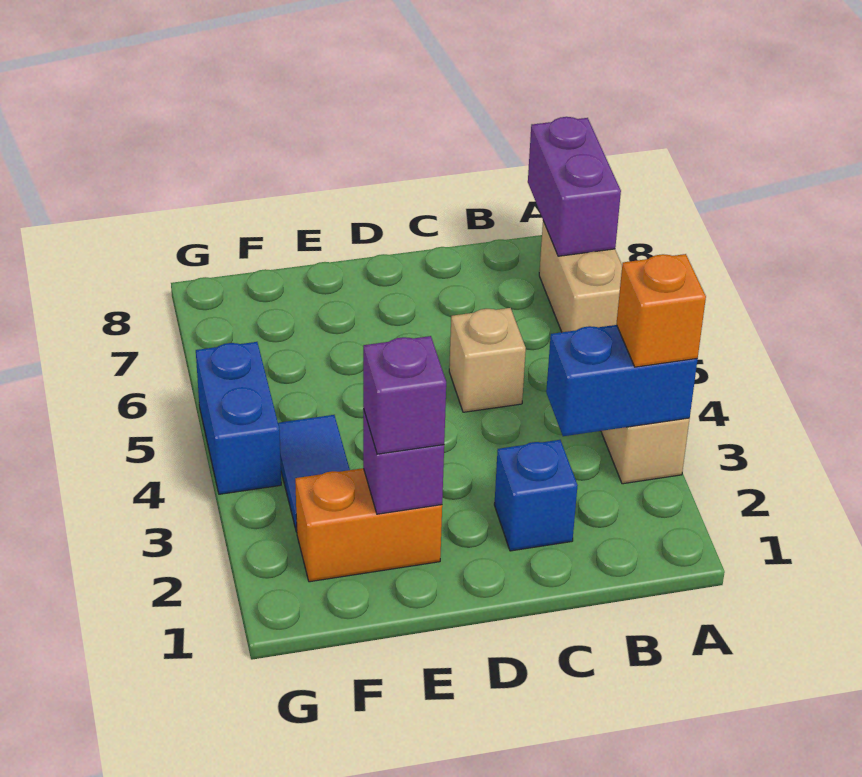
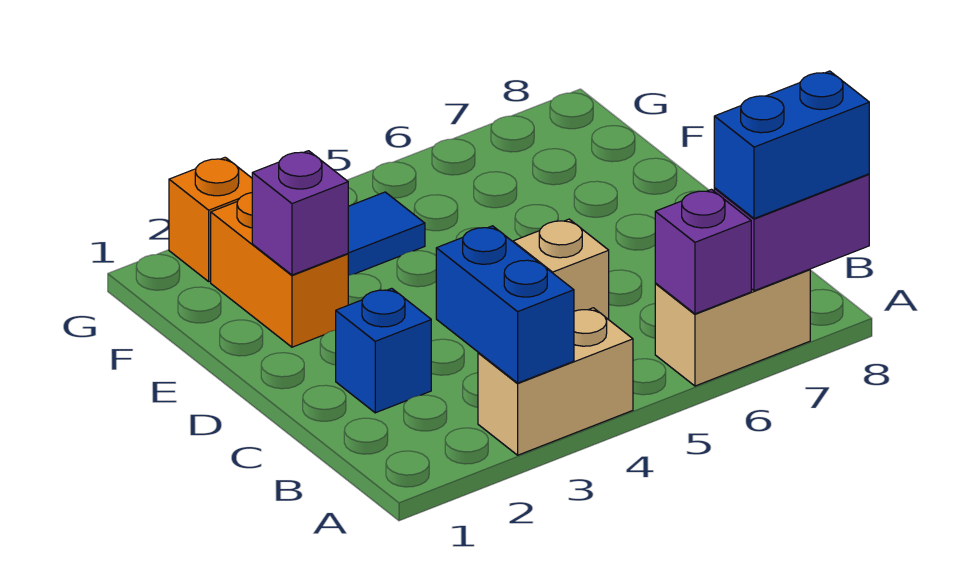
orange 1x1 brick [616,254,706,367] -> orange 1x1 brick moved to [169,157,252,282]
purple 1x1 brick [363,336,446,454] -> purple 1x1 brick moved to [655,189,751,314]
blue 1x2 brick [196,342,281,494] -> blue 1x2 brick moved to [714,71,869,219]

